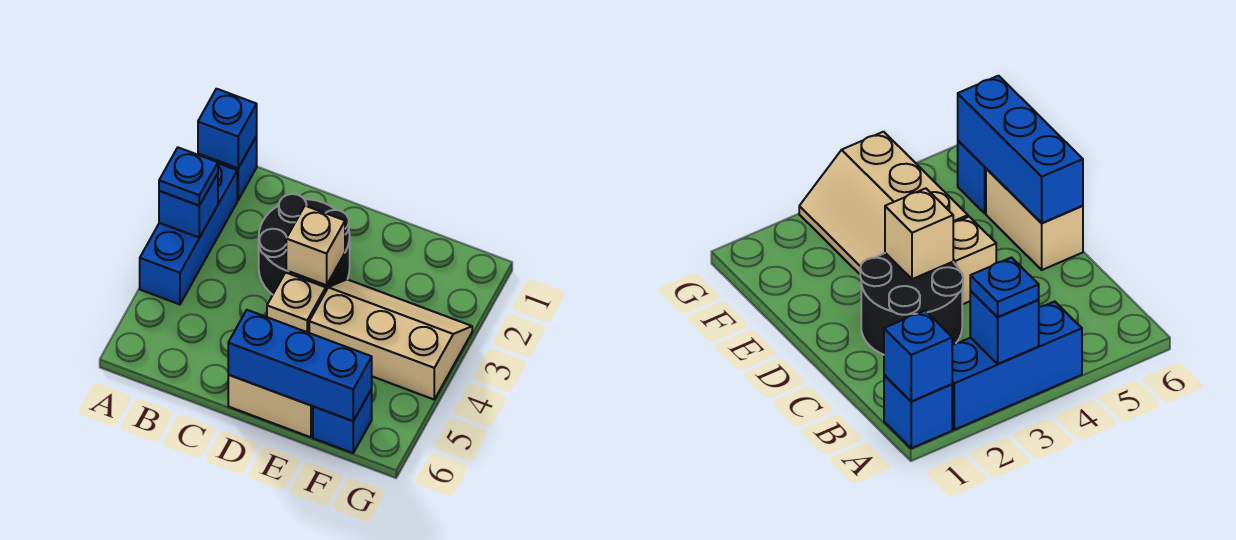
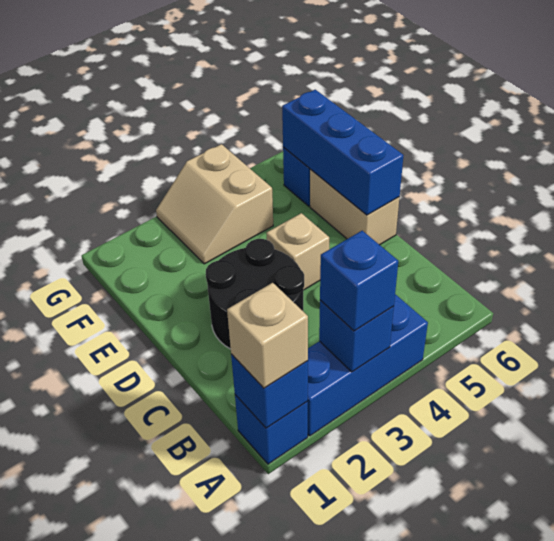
blue 1x1 plate [159,148,218,205] -> blue 1x1 brick [320,231,398,331]
tan 1x1 brick [286,206,345,285] -> tan 1x1 brick moved to [227,283,308,388]
tan 2x3 slope [309,279,472,399] -> tan 2x2 slope [156,144,273,264]

